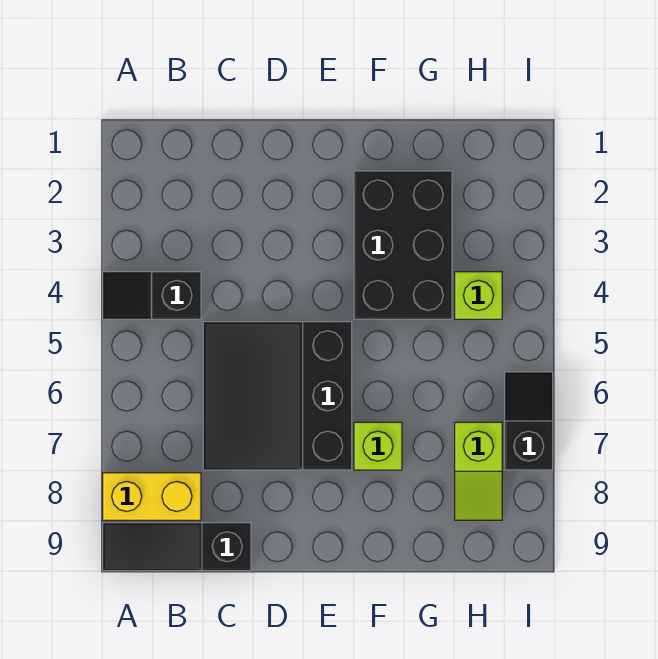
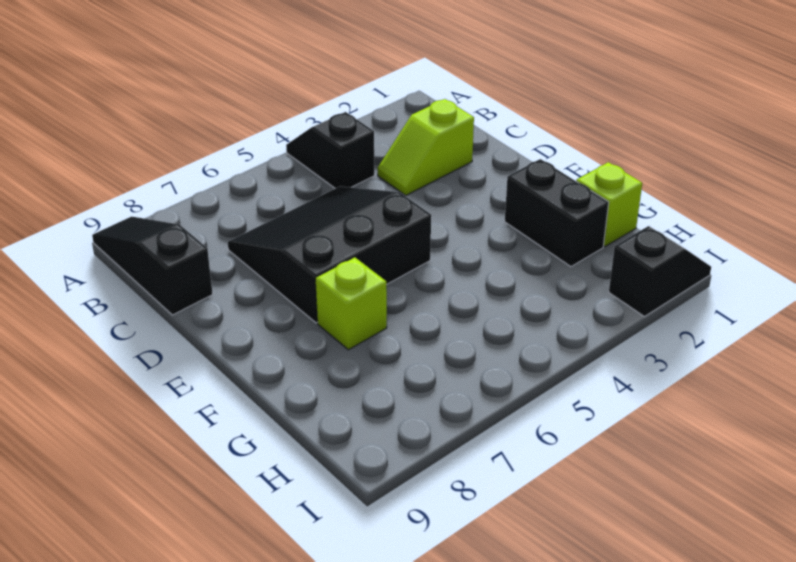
yellow 1x2 brick [103,473,201,520] -> none
black 2x3 brick [354,171,452,319] -> black 1x2 brick [505,159,609,267]
lime 1x1 brick [455,272,502,319] -> lime 1x1 brick moved to [576,162,642,247]
lime 1x2 slope [455,422,502,520] -> lime 1x2 slope moved to [378,99,474,195]
black 1x2 slope [505,372,553,470] -> black 1x2 slope moved to [609,226,711,317]

